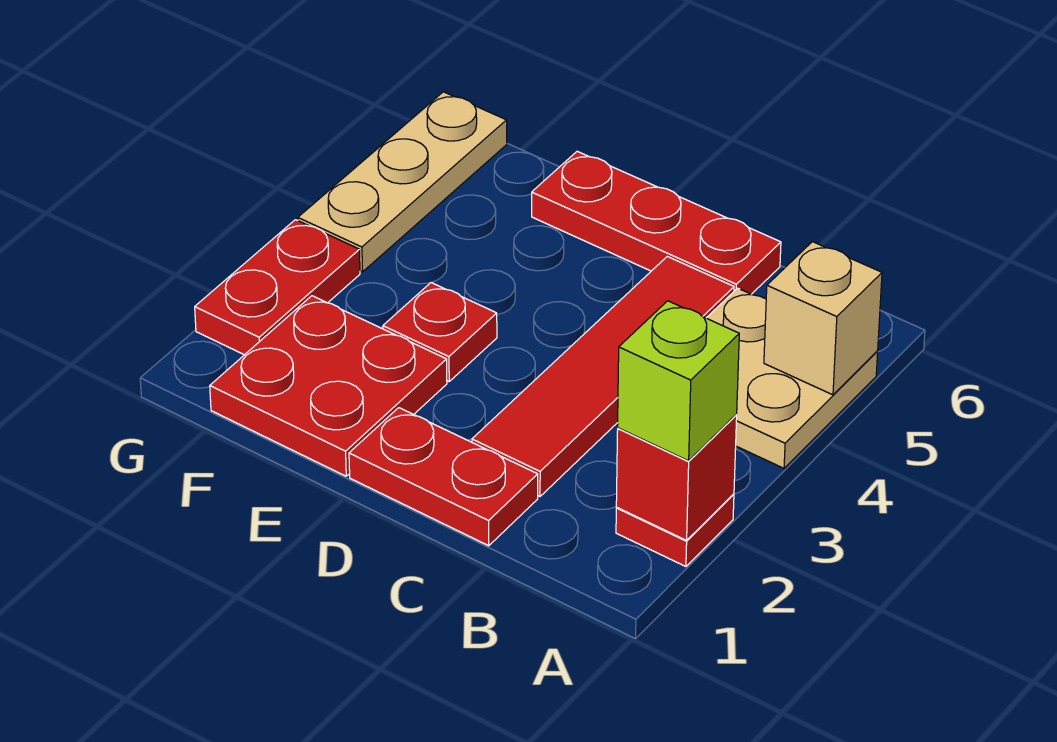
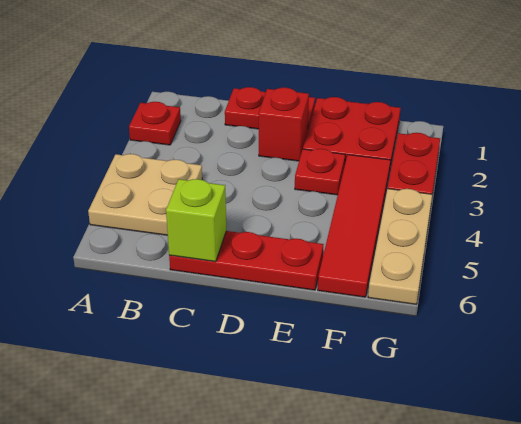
red 1x1 brick [616,415,737,540] -> red 1x1 brick moved to [259,88,309,161]
lime 1x1 brick [618,301,739,461] -> lime 1x1 brick moved to [166,179,226,262]
tan 1x1 brick [764,242,882,395] -> none
red 1x4 tile [472,257,734,496] -> red 1x4 tile moved to [318,155,391,297]

